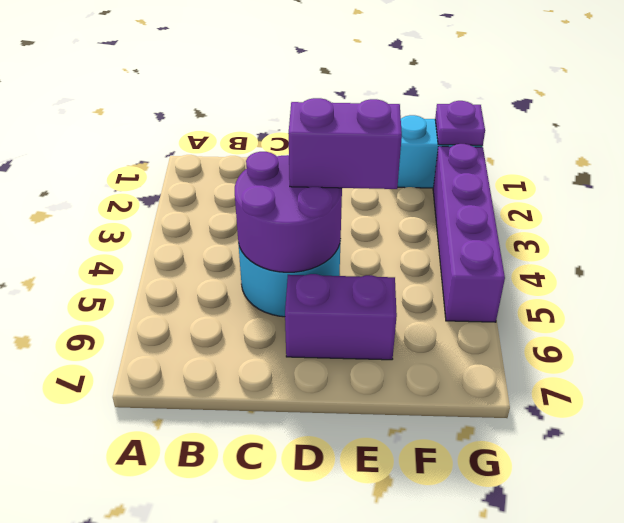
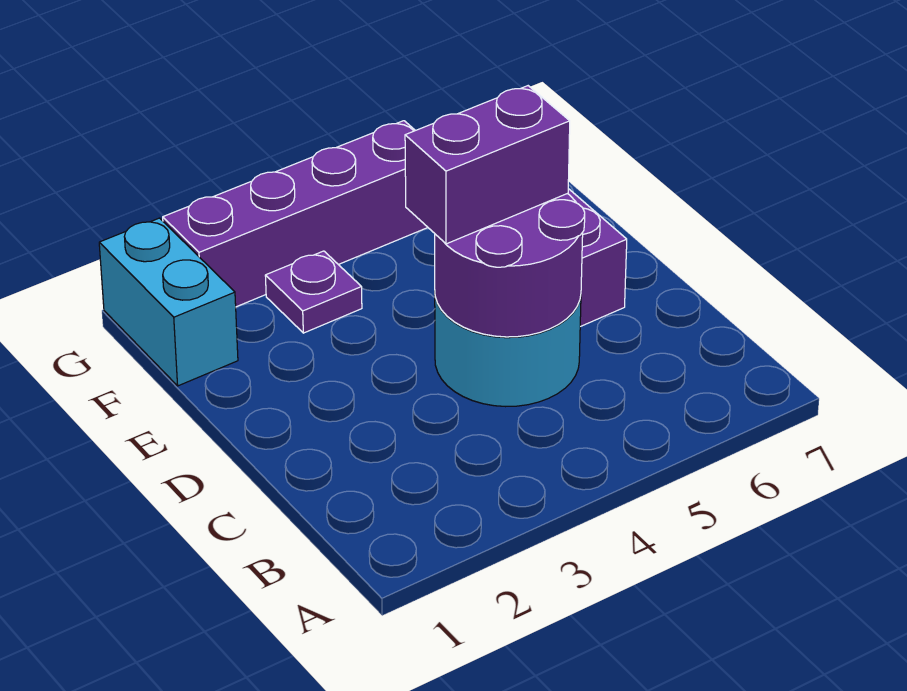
purple 1x2 brick [288,98,402,189] -> purple 1x2 brick turned to [405,86,570,244]
purple 1x1 plate [435,101,485,145] -> purple 1x1 plate moved to [265,251,362,333]

